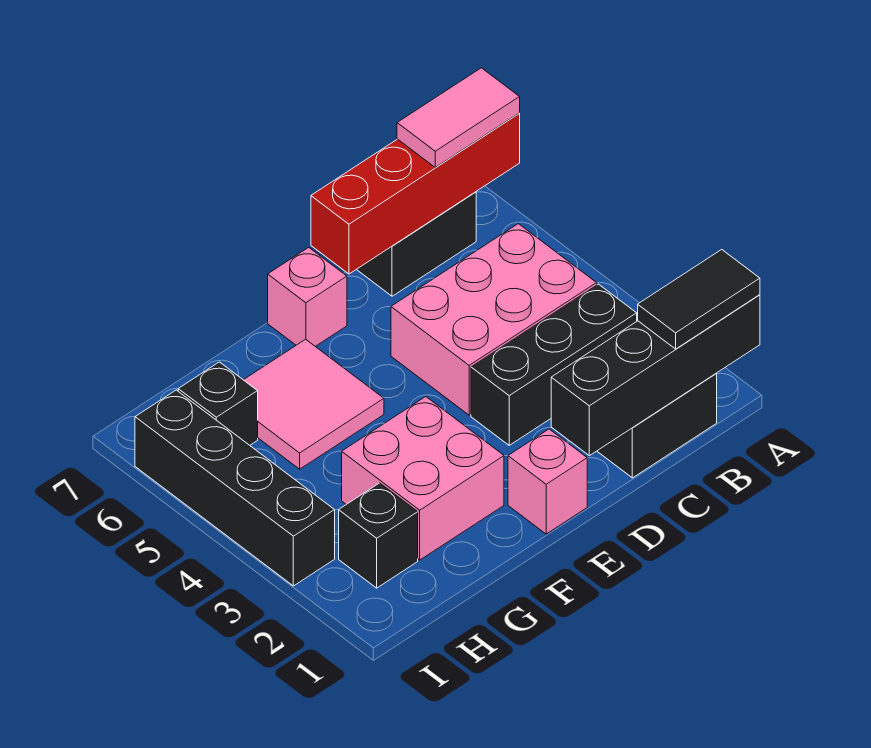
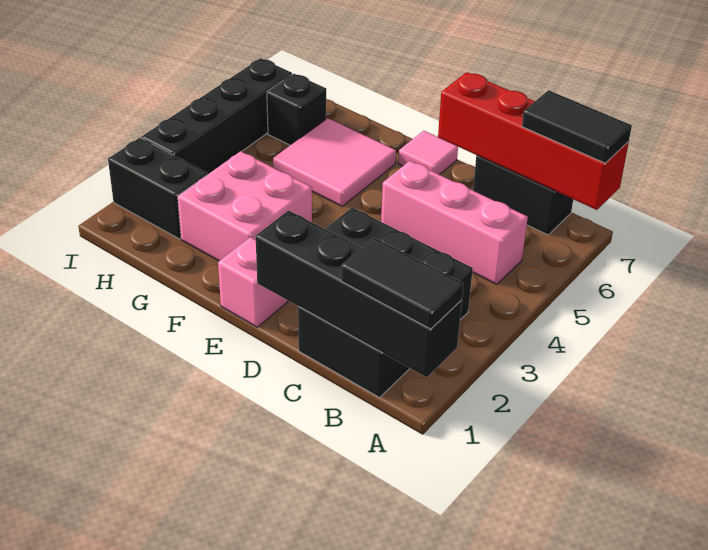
pink 1x2 tile [397,68,520,167] -> black 1x2 tile [522,90,632,163]
pink 2x3 brick [391,224,597,415] -> pink 1x3 brick [381,161,528,284]
pink 1x1 brick [268,247,347,346] -> pink 1x1 tile [398,131,458,175]
black 1x1 brick [339,483,418,588] -> black 1x2 brick [108,138,207,239]

